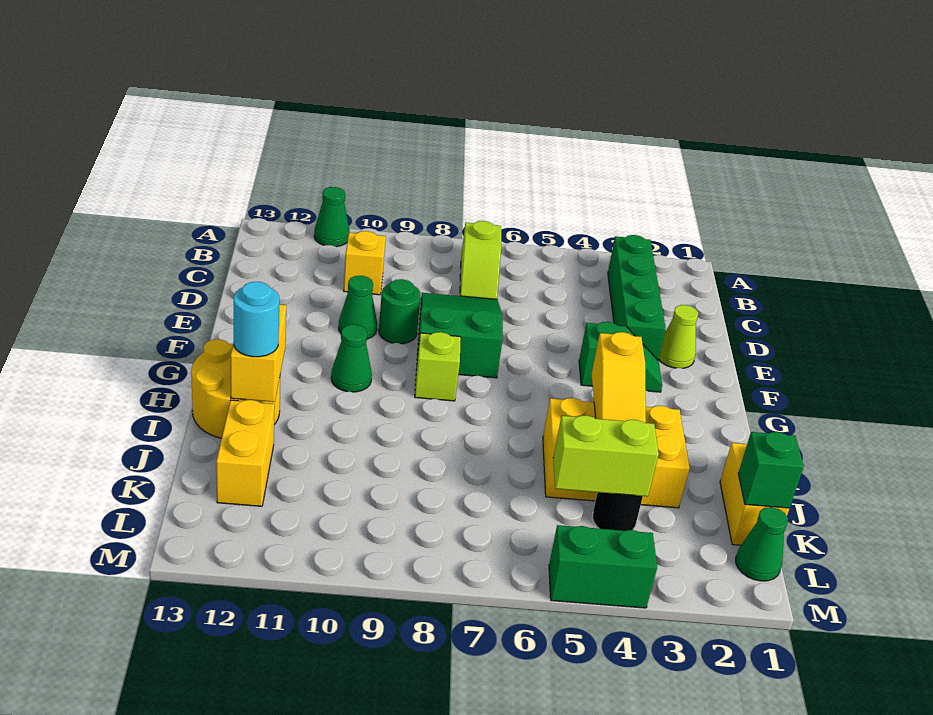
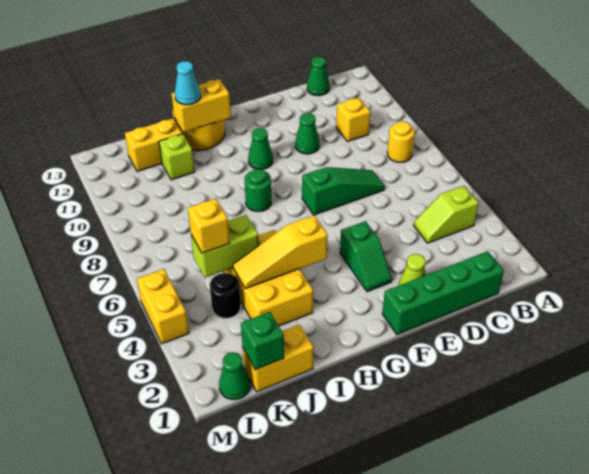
green 1x1 cone [314,187,350,247] -> green 1x1 cone moved to [307,57,330,96]
green 1x4 brick [608,235,666,360] -> green 1x4 brick moved to [382,251,504,335]
lime 1x2 slope [460,221,501,299] -> lime 1x2 slope moved to [414,186,479,243]
none -> yellow 1x1 round brick [387,121,415,162]
green 2x3 slope [417,293,503,378] -> green 1x3 slope [302,167,385,215]
green 1x1 round brick [379,279,421,344] -> green 1x1 round brick moved to [245,169,271,211]
lime 1x1 brick [415,332,461,401] -> lime 1x1 brick moved to [159,134,195,180]
cyan 1x1 round brick [234,282,279,357] -> cyan 1x1 cone [175,61,201,105]
lime 1x2 brick [553,415,659,496] -> lime 1x2 brick turned to [191,215,259,278]
none -> yellow 1x1 brick [188,198,230,253]
green 1x2 brick [549,525,657,608] -> yellow 1x2 brick [137,269,189,344]

